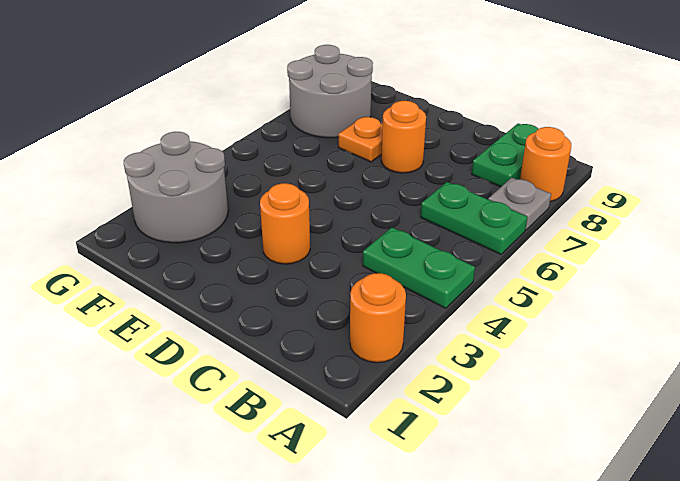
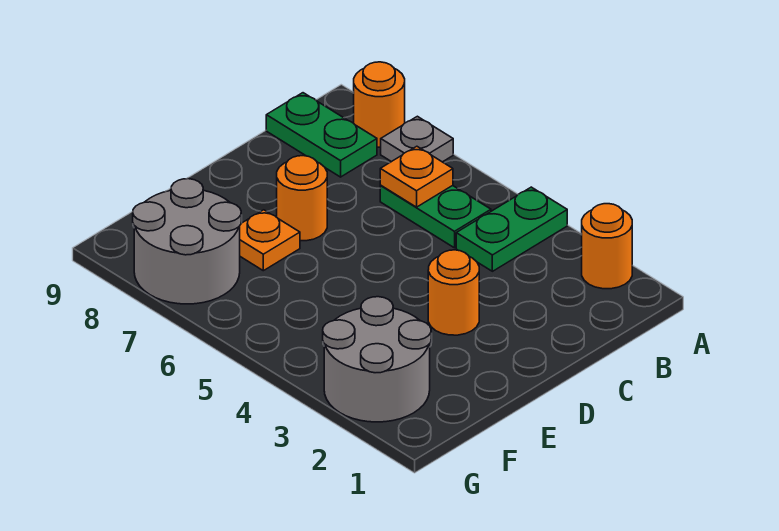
green 1x2 plate [421,182,527,254] -> green 1x2 plate turned to [380,186,491,248]
none -> orange 1x1 plate [380,146,453,207]

